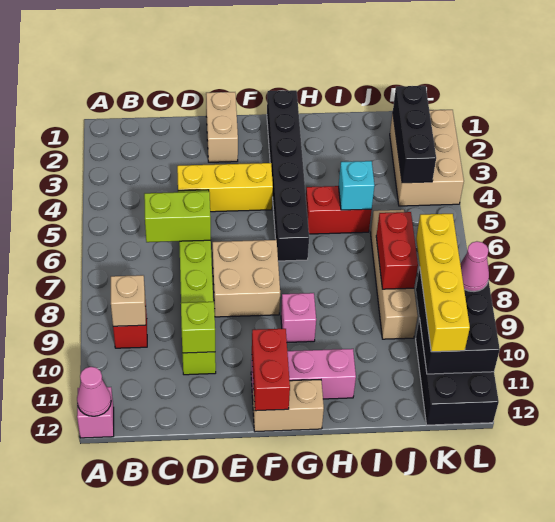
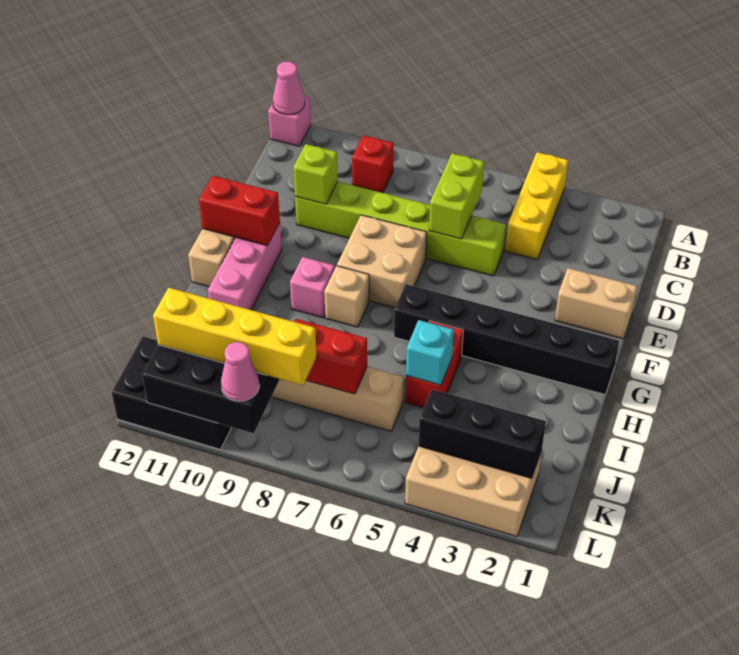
tan 1x1 brick [111,275,146,326] -> tan 1x1 brick moved to [324,266,369,327]
yellow 1x3 brick [177,163,273,212] -> yellow 1x3 brick moved to [505,152,568,259]

